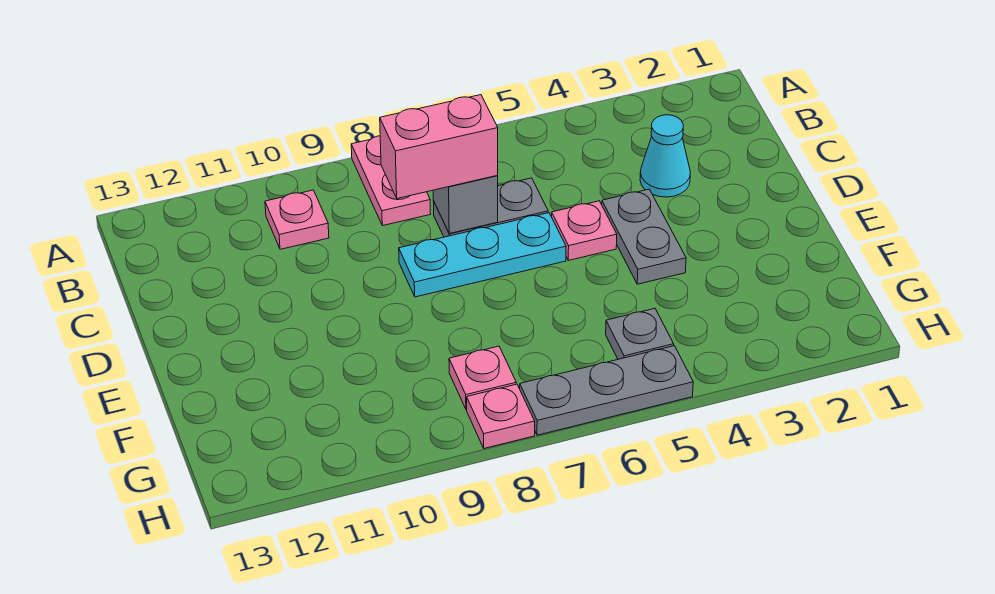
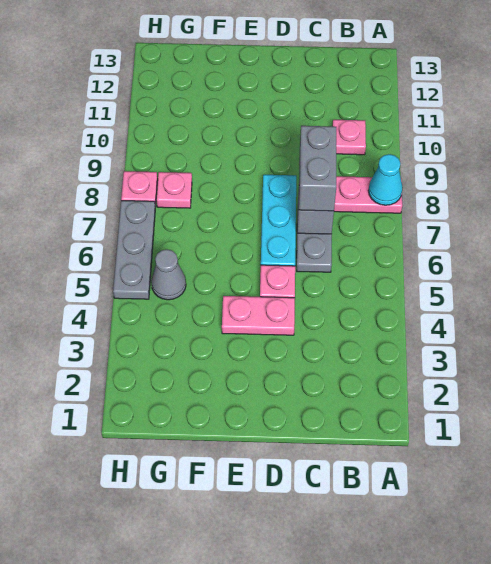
cyan 1x1 cone [640,115,690,197] -> cyan 1x1 cone moved to [368,154,403,205]
pink 1x2 brick [380,95,498,199] -> grey 1x2 brick [299,126,336,211]
grey 1x2 plate [602,189,686,284] -> pink 1x2 plate [222,296,295,335]
grey 1x1 plate [606,308,674,359] -> grey 1x1 cone [151,249,186,300]

